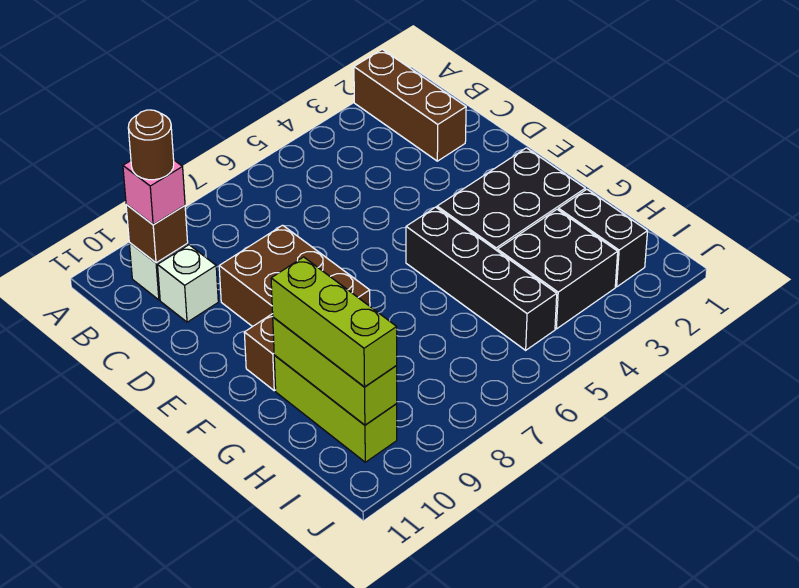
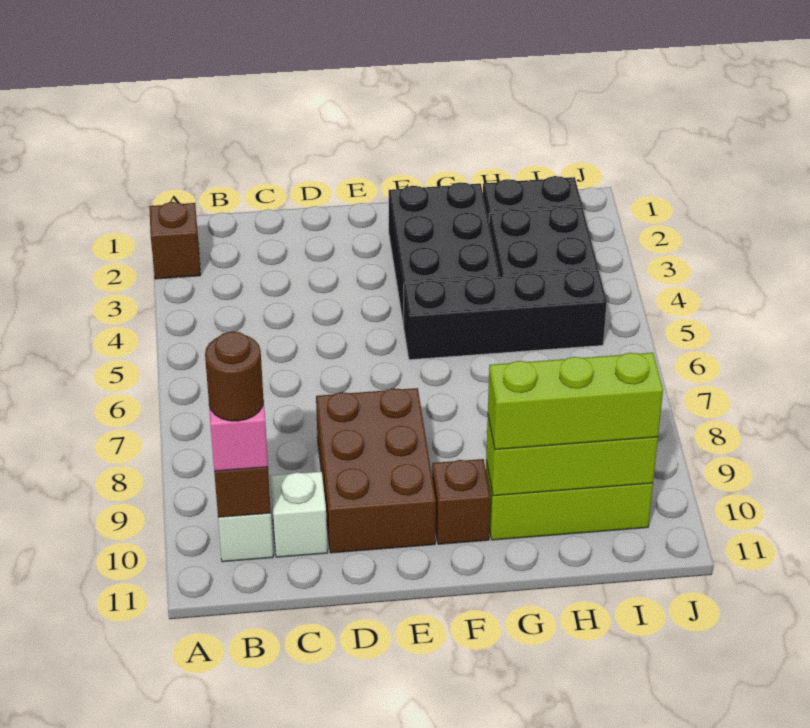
brown 1x3 brick [354,49,466,161] -> brown 1x1 brick [149,202,201,279]
brown 2x3 brick [219,225,370,327] -> brown 2x3 brick turned to [316,388,436,553]

